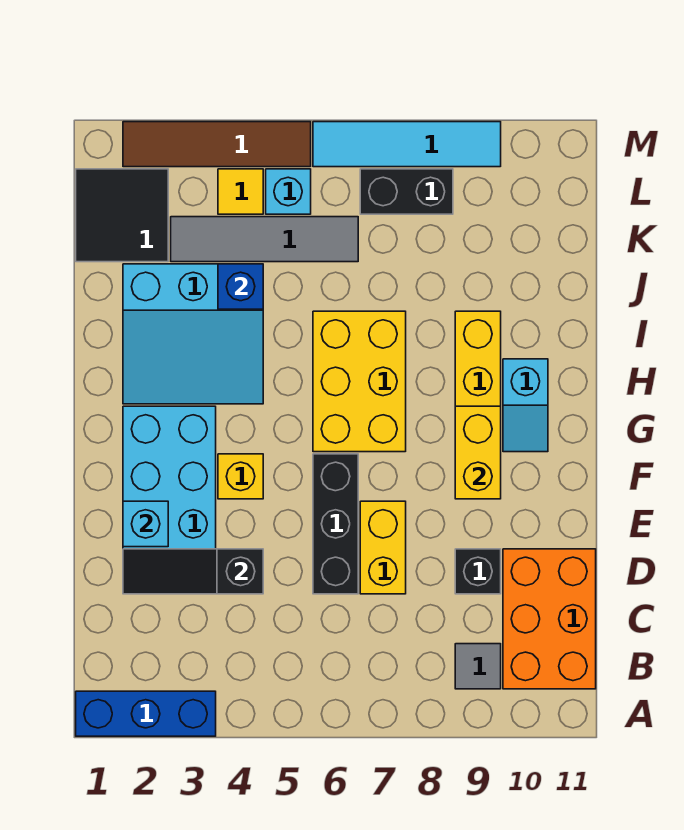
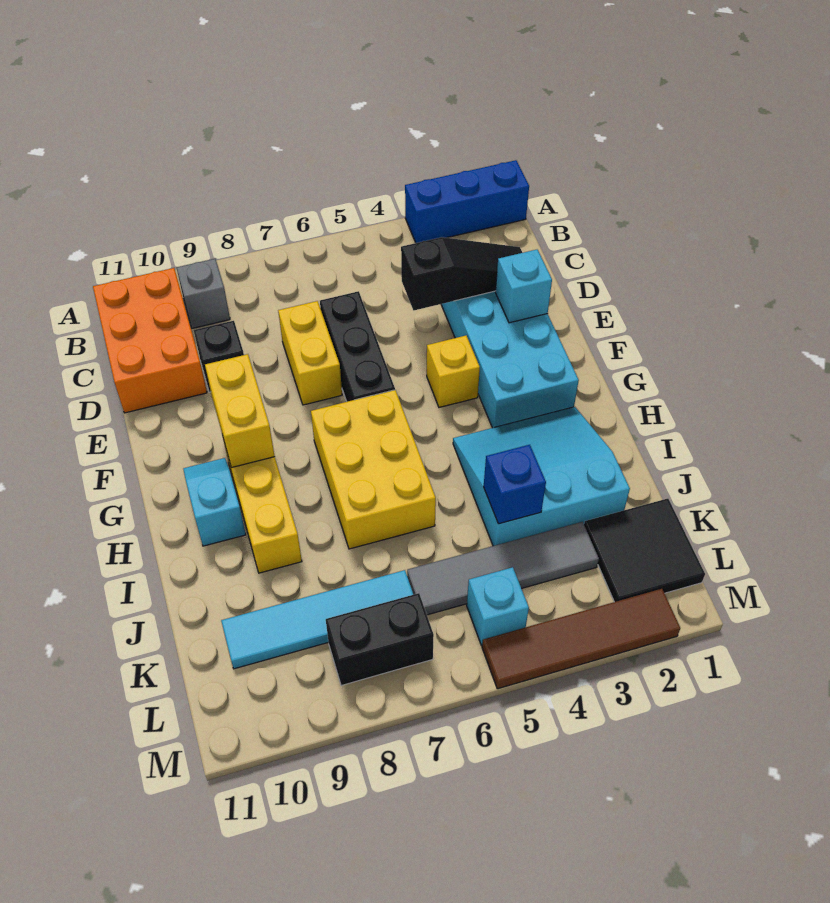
grey 1x1 tile [455,644,501,689] -> grey 1x1 brick [177,259,230,328]
yellow 1x1 tile [218,169,263,214] -> none
cyan 1x4 tile [313,122,501,167] -> cyan 1x4 tile moved to [221,570,413,669]

